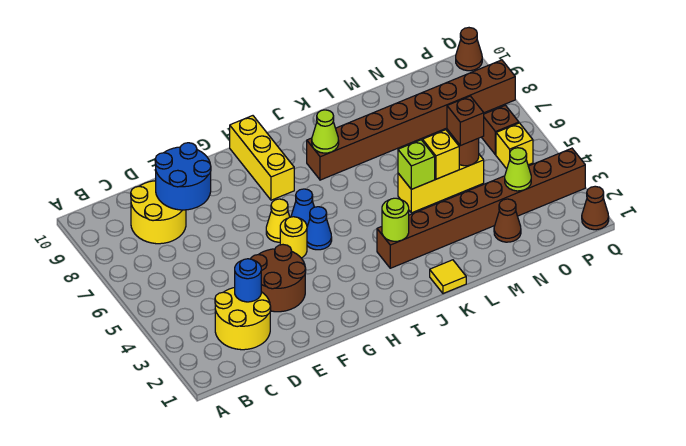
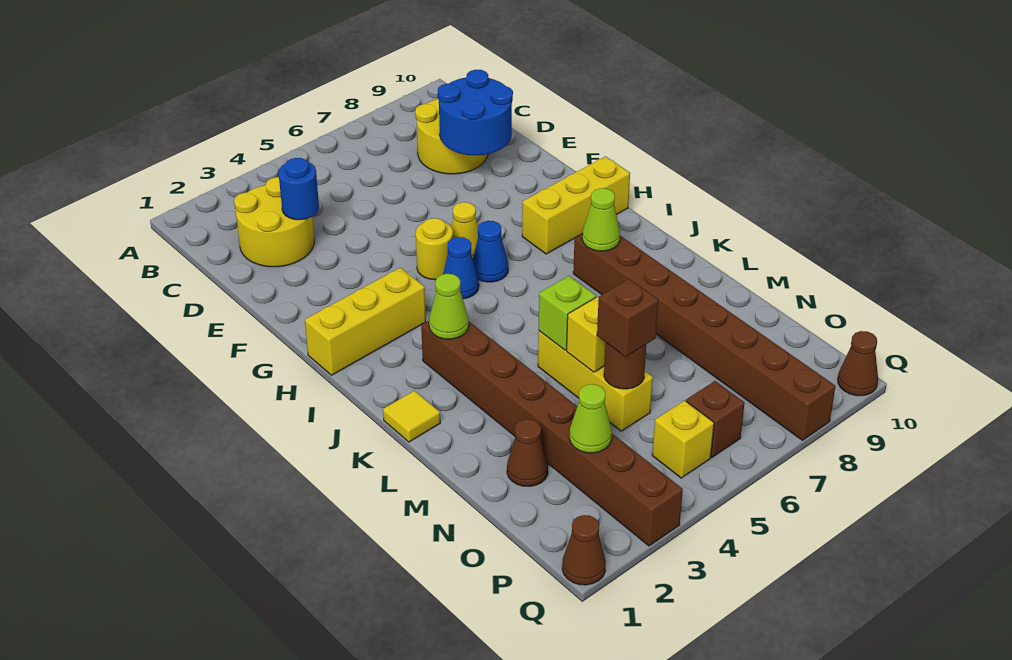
brown 2x2 round brick [251,245,306,312] -> none
none -> yellow 1x3 brick [305,268,426,375]
lime 1x1 round brick [382,198,409,241] -> lime 1x1 cone [429,274,469,339]

